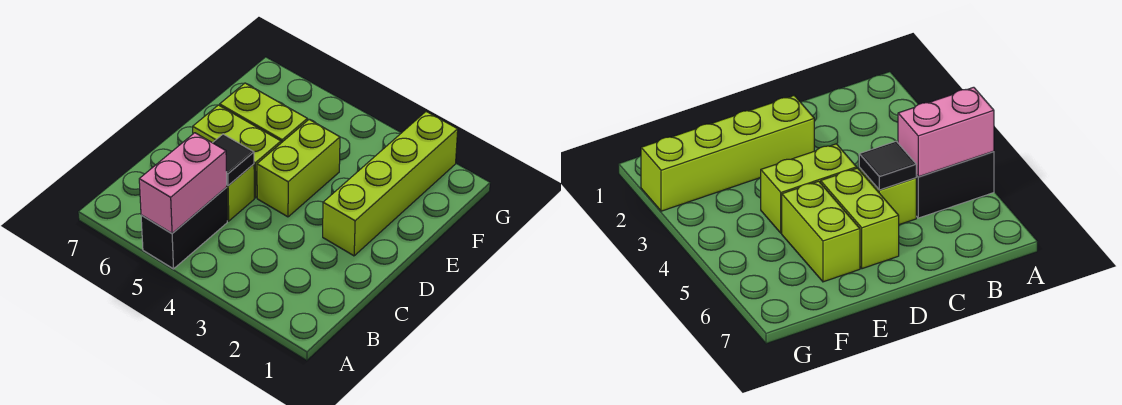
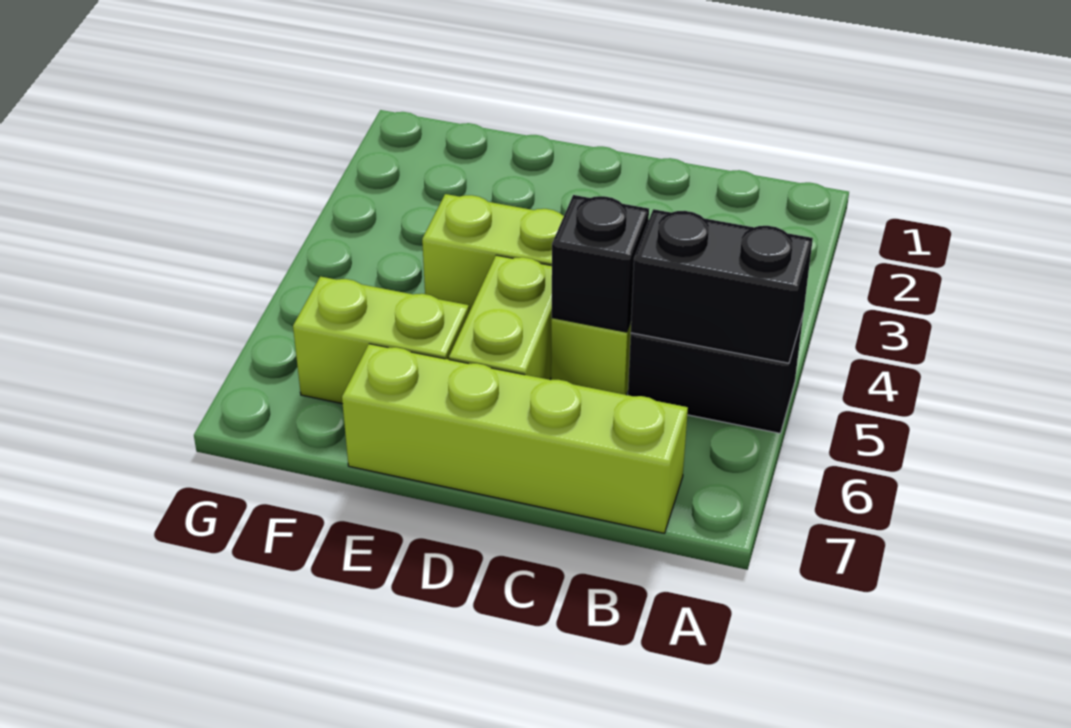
pink 1x2 brick [139,133,227,233] -> black 1x2 brick [631,209,813,363]
black 1x1 tile [213,134,254,186] -> black 1x1 brick [552,195,649,332]
lime 1x4 brick [323,112,458,256] -> lime 1x4 brick moved to [342,344,688,533]
lime 1x2 brick [219,83,307,143] -> lime 1x2 brick turned to [293,276,469,404]

